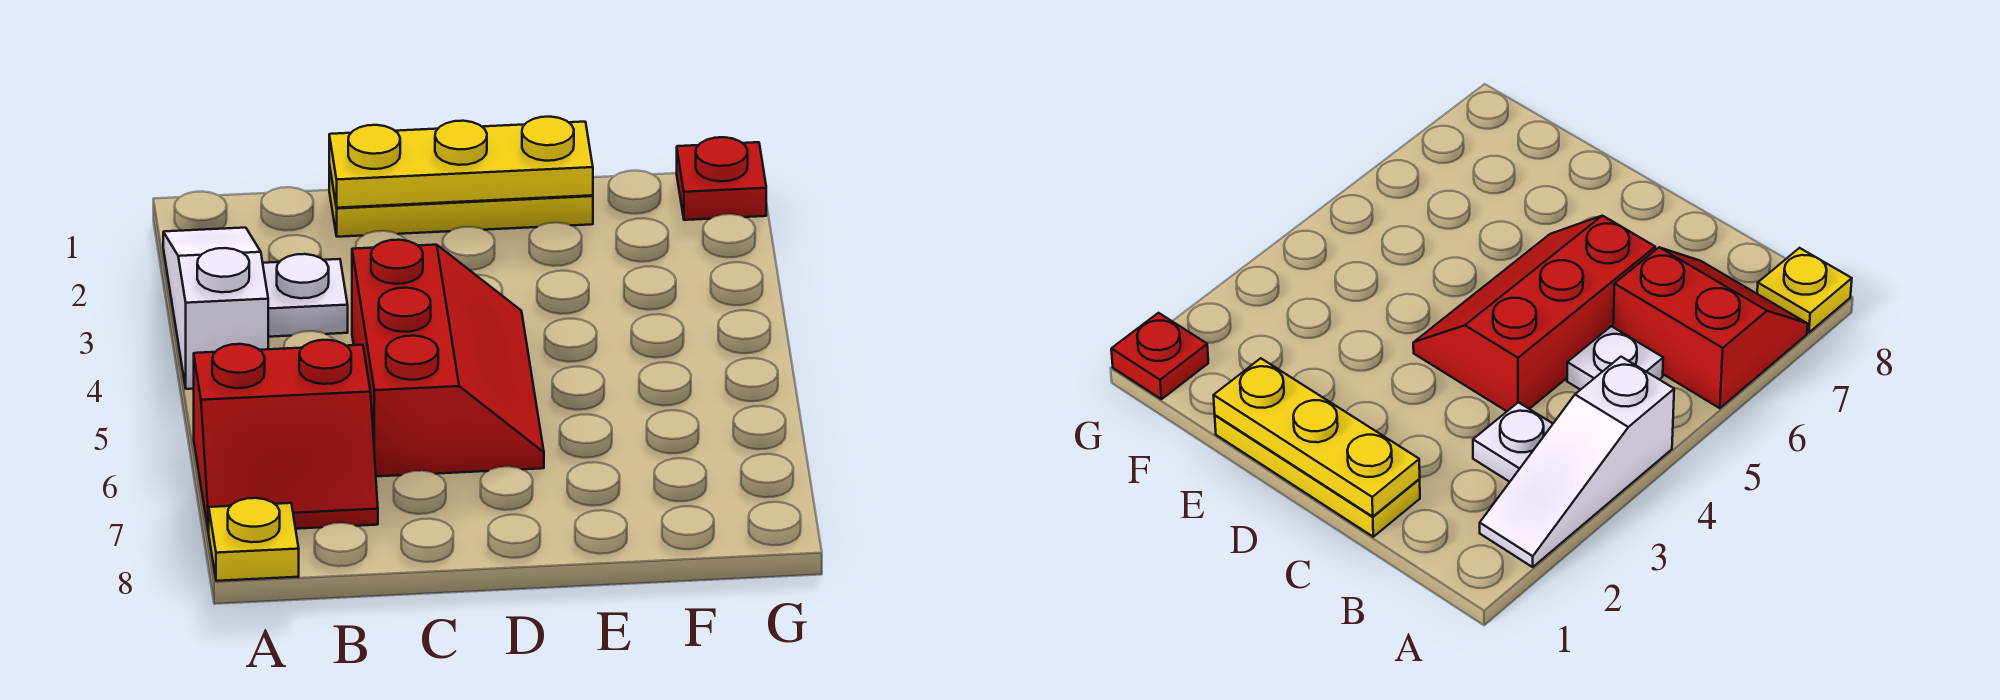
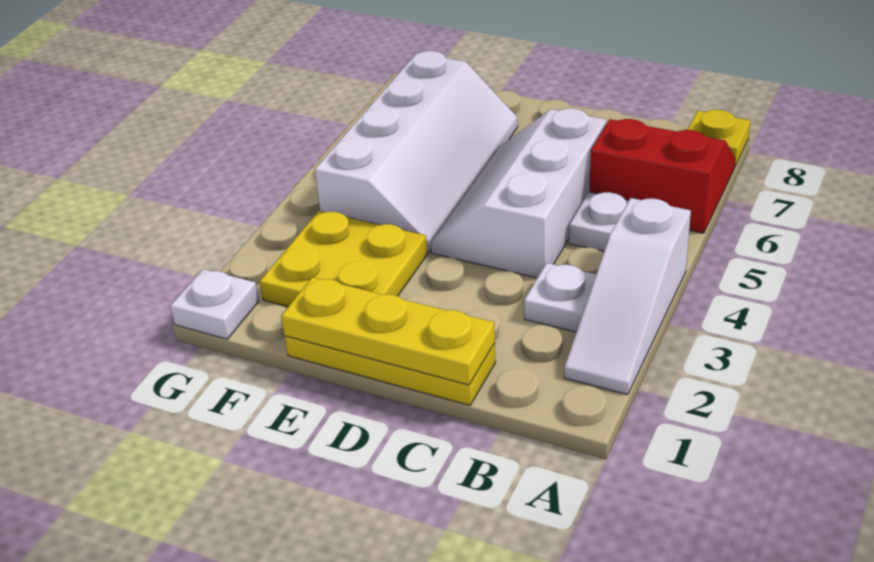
red 2x3 slope [352,240,544,476] -> white 2x3 slope [431,108,607,278]
none -> yellow 2x2 plate [260,211,427,306]
none -> white 2x4 slope [315,51,518,252]
red 1x1 plate [677,137,766,220] -> white 1x1 plate [170,269,259,339]

